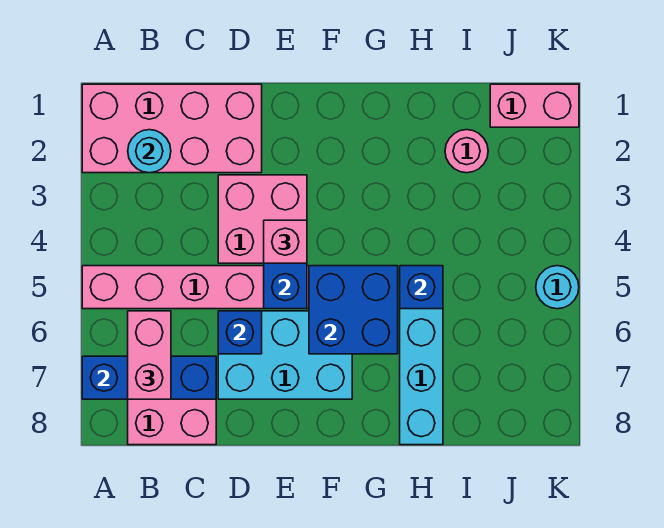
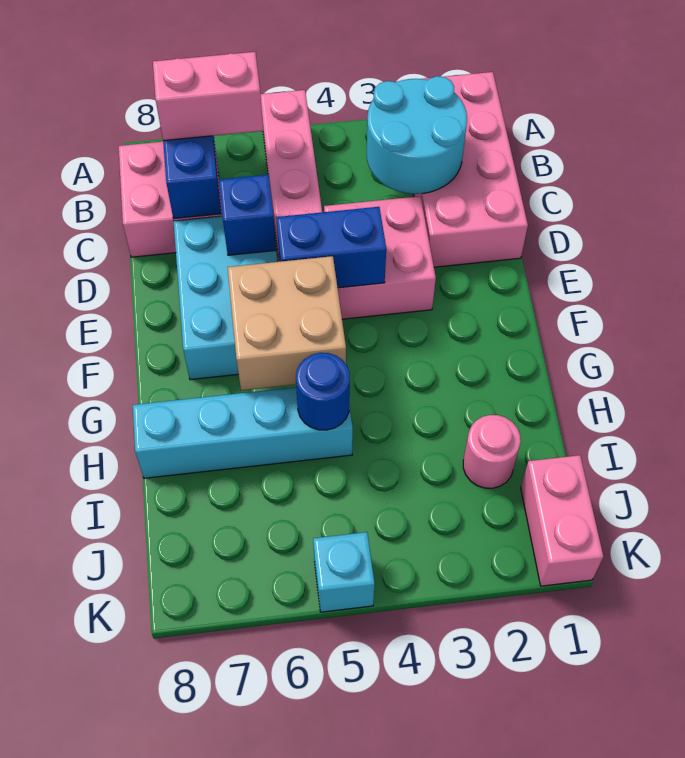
cyan 1x1 round brick [128,130,171,173] -> cyan 2x2 round brick [367,76,467,194]
pink 1x1 brick [264,220,307,263] -> none
blue 2x2 brick [309,266,398,354] -> tan 2x2 brick [228,256,346,390]
blue 1x1 brick [400,266,443,309] -> blue 1x1 round brick [296,353,350,430]
cyan 1x1 round brick [536,266,579,309] -> cyan 1x1 brick [313,532,375,612]

